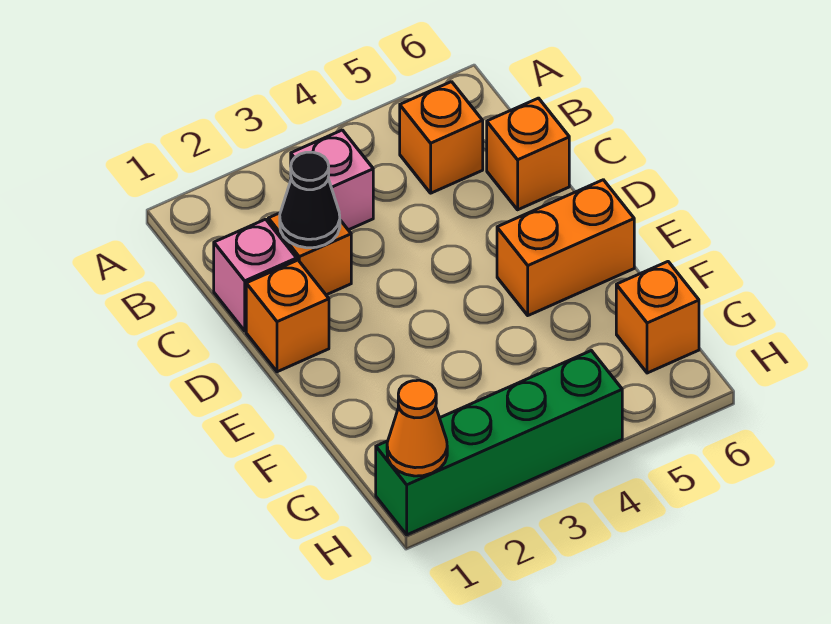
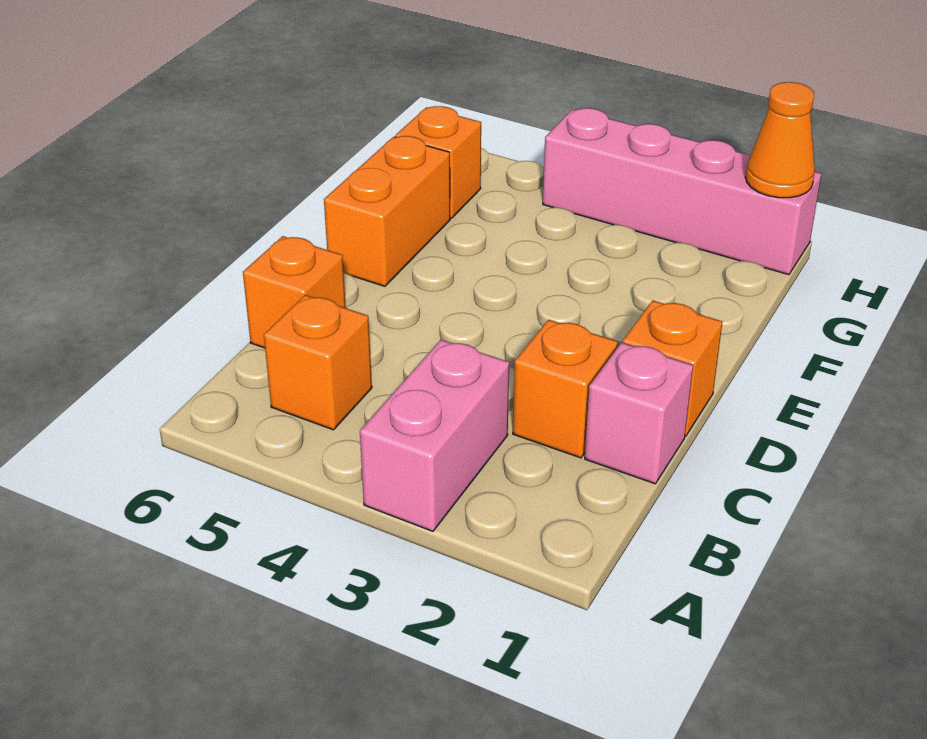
pink 1x1 brick [291,130,373,230] -> pink 1x2 brick [360,340,509,531]
black 1x1 cone [280,152,340,248] -> none
orange 1x2 brick [497,180,634,315] -> orange 1x2 brick turned to [324,136,450,286]
green 1x4 brick [376,351,622,535] -> pink 1x4 brick [543,108,821,275]

